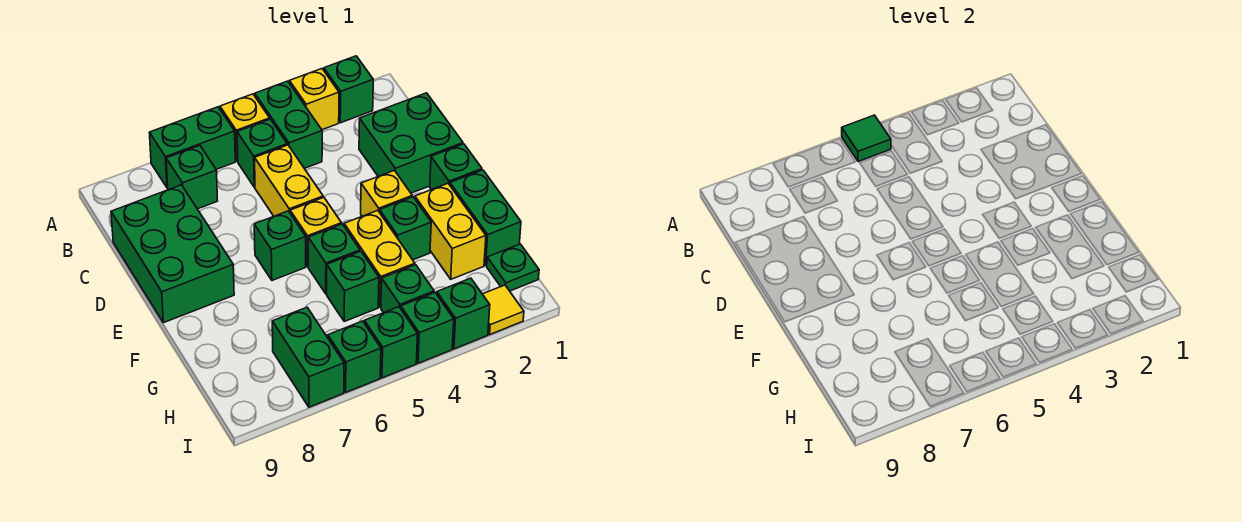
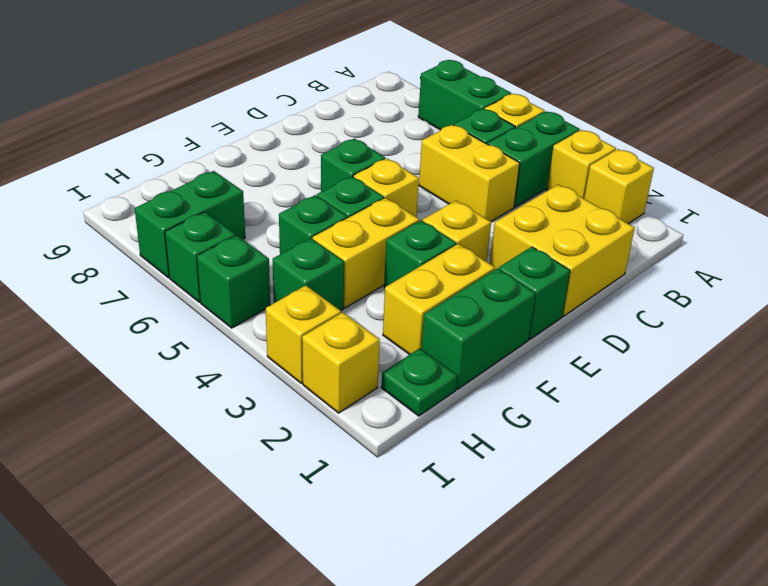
green 1x1 brick [324,56,373,123] -> yellow 1x1 brick [584,149,654,224]
green 1x1 tile [842,115,891,162] -> none
green 1x1 brick [166,146,218,209] -> none
green 2x2 brick [359,93,463,193] -> yellow 2x2 brick [490,184,635,316]
yellow 1x2 brick [255,145,323,216] -> yellow 1x2 brick turned to [419,125,520,222]
green 2x3 brick [111,185,234,323] -> none
yellow 1x1 tile [483,285,524,334] -> yellow 1x1 brick [302,312,380,413]
green 1x1 brick [437,278,490,349] -> yellow 1x1 brick [266,285,341,383]
green 1x1 brick [401,292,454,363] -> none

